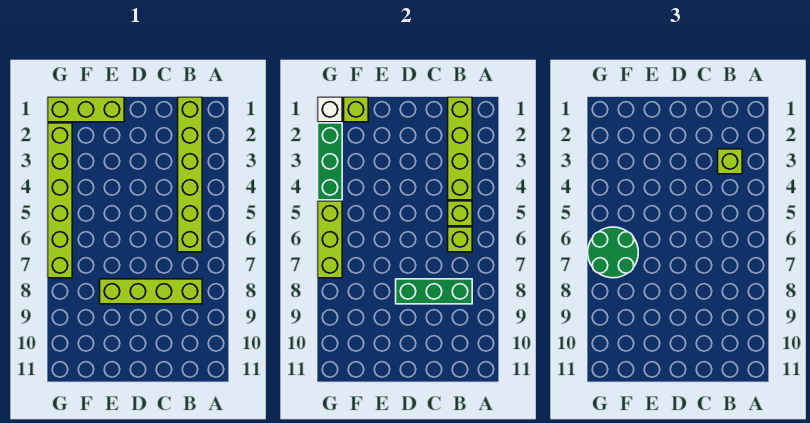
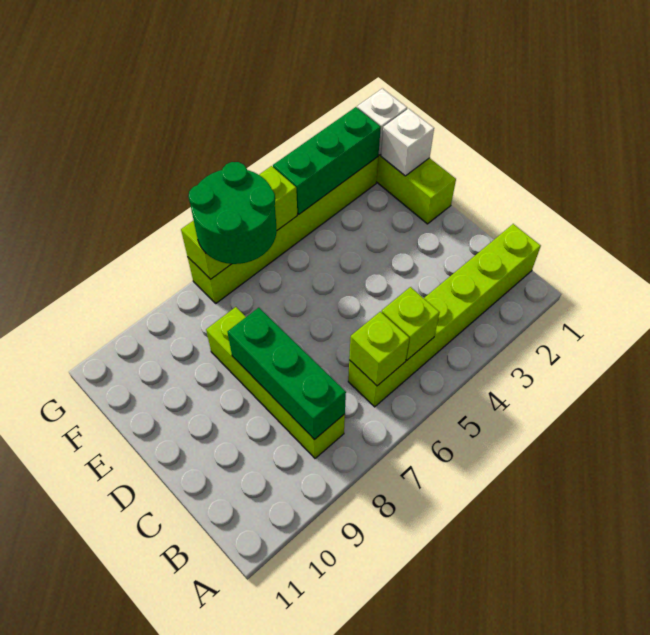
lime 1x4 brick [448,97,472,200] -> none
lime 1x1 brick [718,149,742,174] -> none
lime 1x1 brick [344,97,368,122] -> white 1x1 brick [381,109,434,176]

